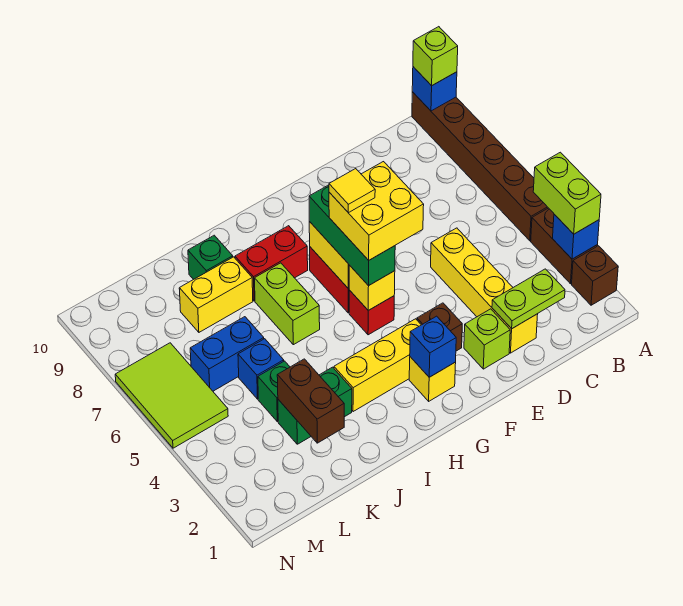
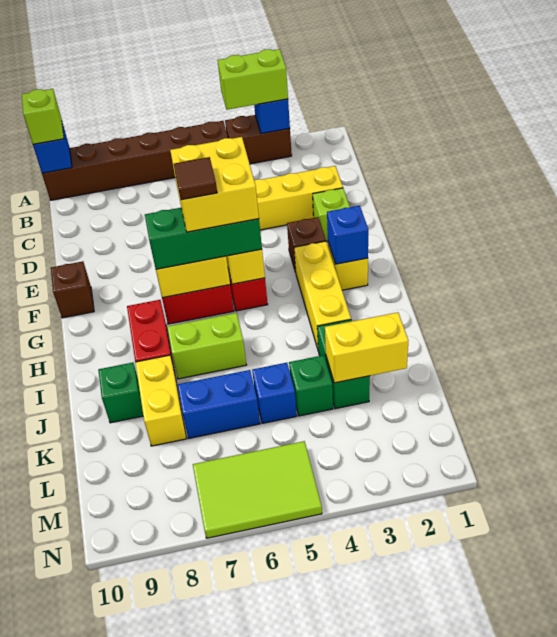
brown 1x1 brick [572,246,618,305] -> brown 1x1 brick moved to [51,261,94,318]
lime 1x2 plate [492,269,565,329] -> none
yellow 1x1 tile [329,169,375,213] -> brown 1x1 tile [174,157,217,200]
brown 1x2 brick [277,359,344,443] -> yellow 1x2 brick [325,312,408,383]
blue 1x2 brick [190,317,264,391] -> blue 1x2 brick turned to [178,370,260,438]

